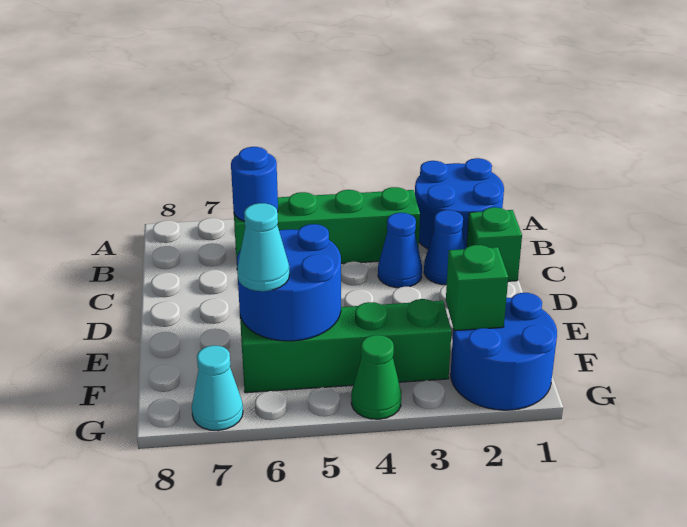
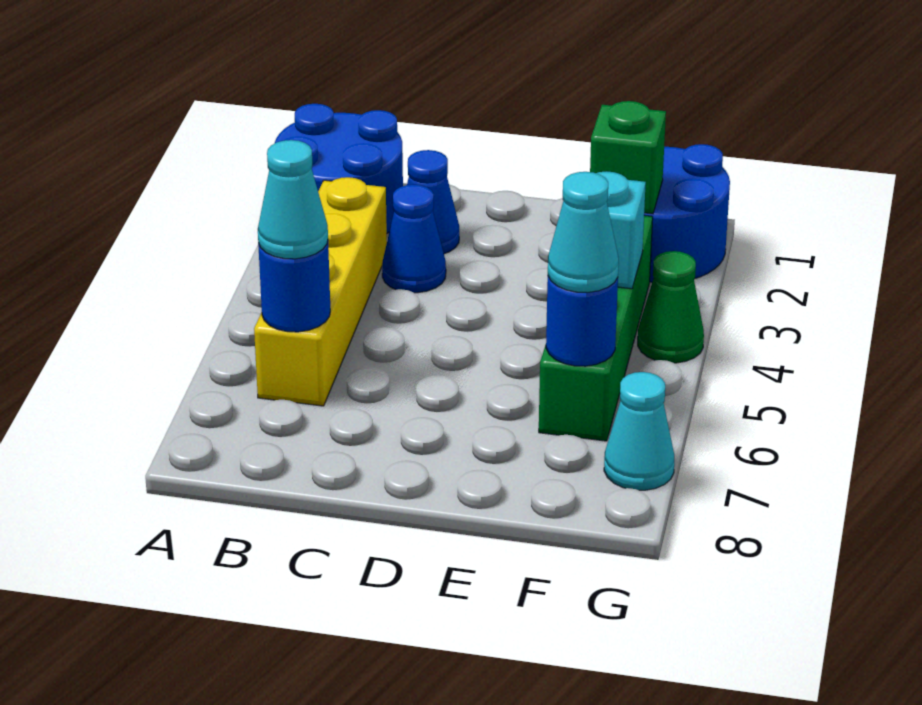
green 1x4 brick [234,187,420,264] -> yellow 1x4 brick [254,177,387,406]
none -> cyan 1x1 cone [258,140,328,259]
green 1x1 brick [467,207,522,281] -> none
blue 2x2 round brick [237,224,341,341] -> blue 1x1 round brick [546,276,618,366]
none -> cyan 1x1 brick [596,171,646,289]

